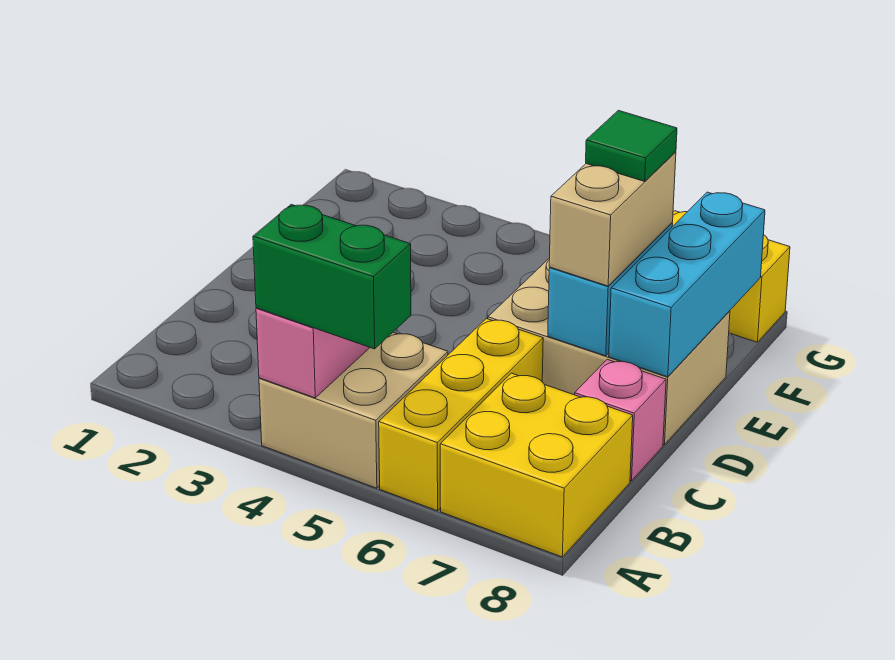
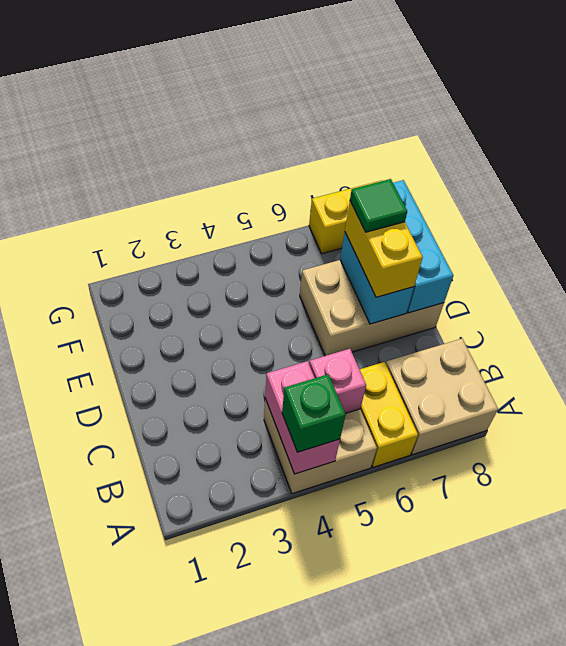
green 1x2 brick [253,204,411,349] -> green 1x1 brick [282,374,345,452]
yellow 1x3 brick [379,319,543,511] -> yellow 1x2 brick [360,362,418,467]
yellow 2x2 brick [440,373,633,557] -> tan 2x2 brick [386,339,498,455]
pink 1x1 brick [575,359,666,481] -> pink 1x1 brick moved to [309,349,366,414]
tan 1x2 brick [549,152,676,286] -> yellow 1x2 brick [345,201,423,297]

